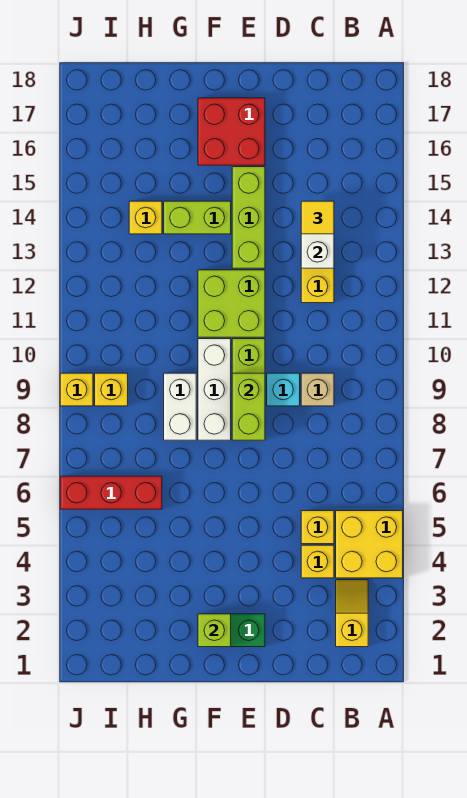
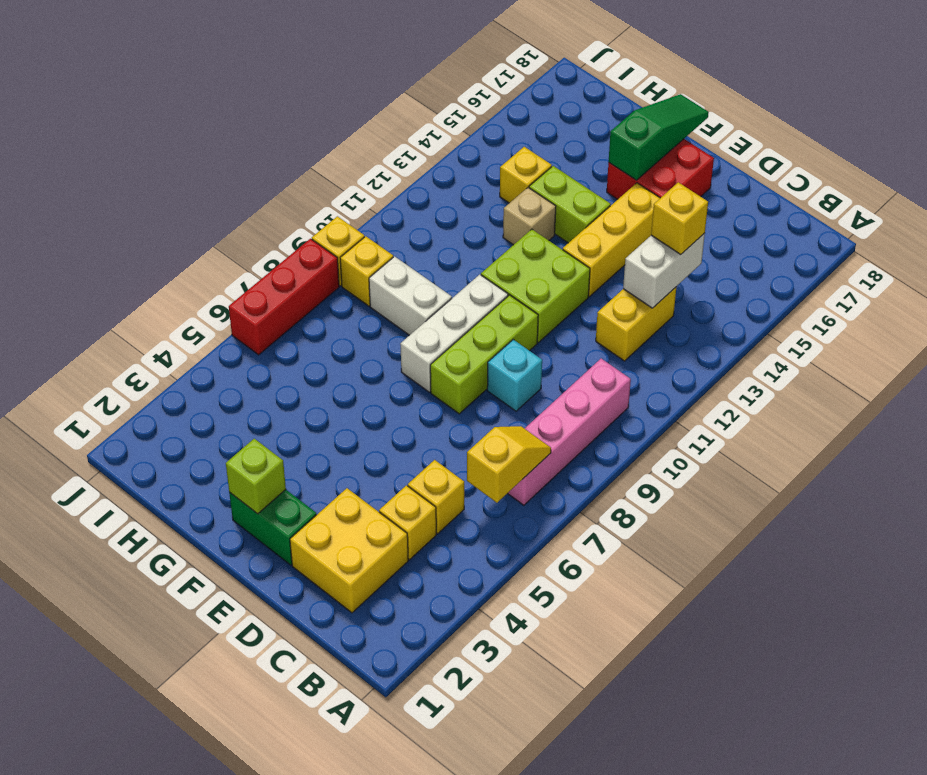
yellow 2x2 brick [336,511,403,578] -> yellow 2x2 brick moved to [290,488,408,613]
yellow 1x2 slope [336,580,368,647] -> yellow 1x2 slope moved to [467,426,551,503]
none -> pink 1x4 brick [507,359,631,505]
tan 1x1 brick [301,373,334,406] -> tan 1x1 brick moved to [503,188,556,245]
yellow 1x1 tile [301,201,334,234] -> yellow 1x1 brick [651,182,708,255]
lime 1x2 brick [232,373,265,440] -> none
lime 1x3 brick [232,167,265,268] -> yellow 1x3 brick [563,183,660,297]
none -> green 1x3 slope [609,94,709,180]
white 1x2 brick [164,373,196,440] -> white 1x2 brick turned to [369,256,452,335]
red 1x3 brick [60,476,162,509] -> red 1x3 brick turned to [229,239,339,355]

